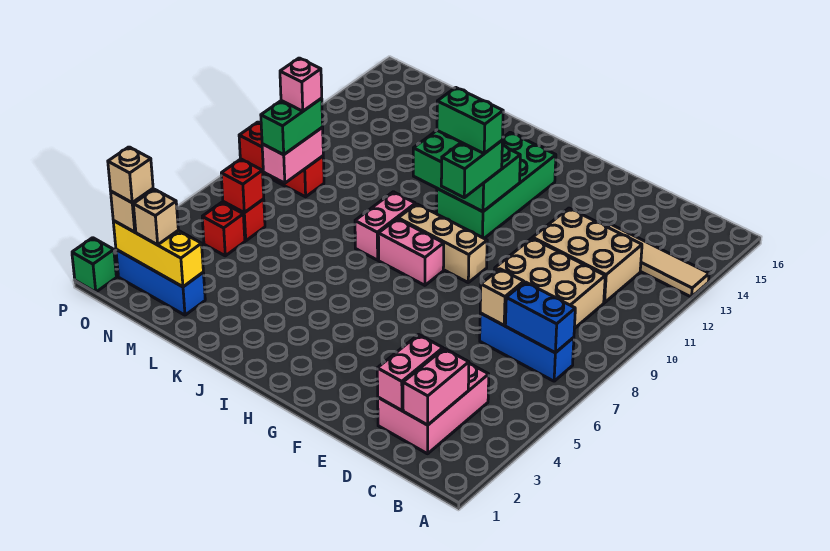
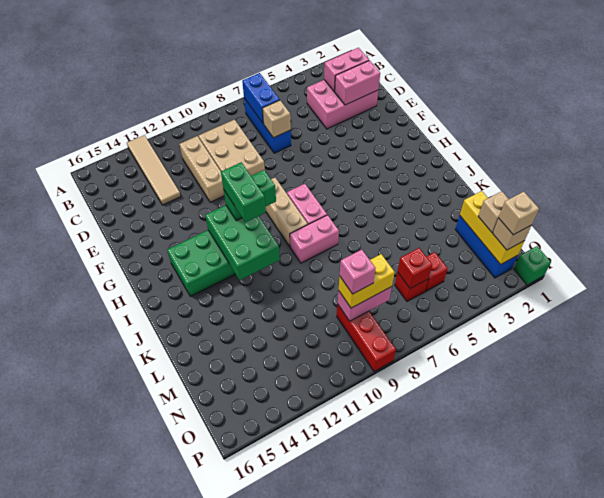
tan 2x3 brick [533,208,642,303] -> tan 1x3 brick [180,136,224,202]
green 1x2 brick [261,98,323,155] -> yellow 1x2 brick [339,254,395,308]

